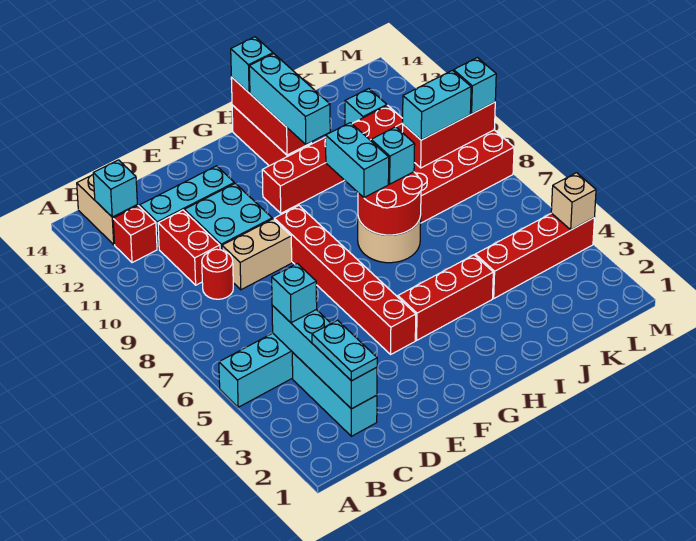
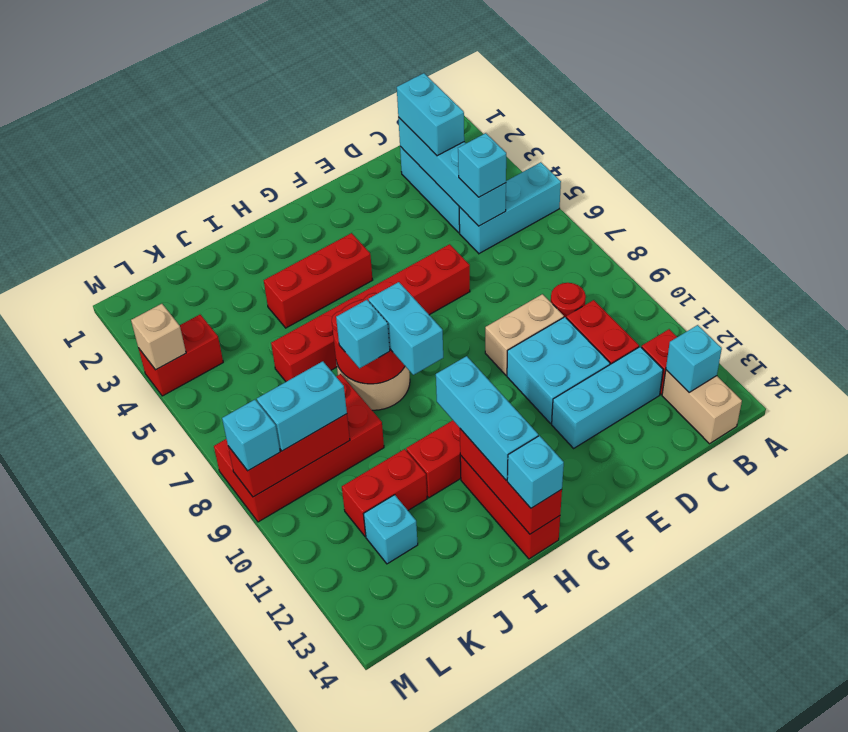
cyan 1x2 plate [312,320,377,381] -> cyan 1x2 brick [397,73,464,156]
red 1x6 brick [274,206,416,354] -> red 1x6 brick turned to [271,244,470,382]
red 1x4 brick [475,213,594,298] -> red 1x2 brick [139,315,223,396]

